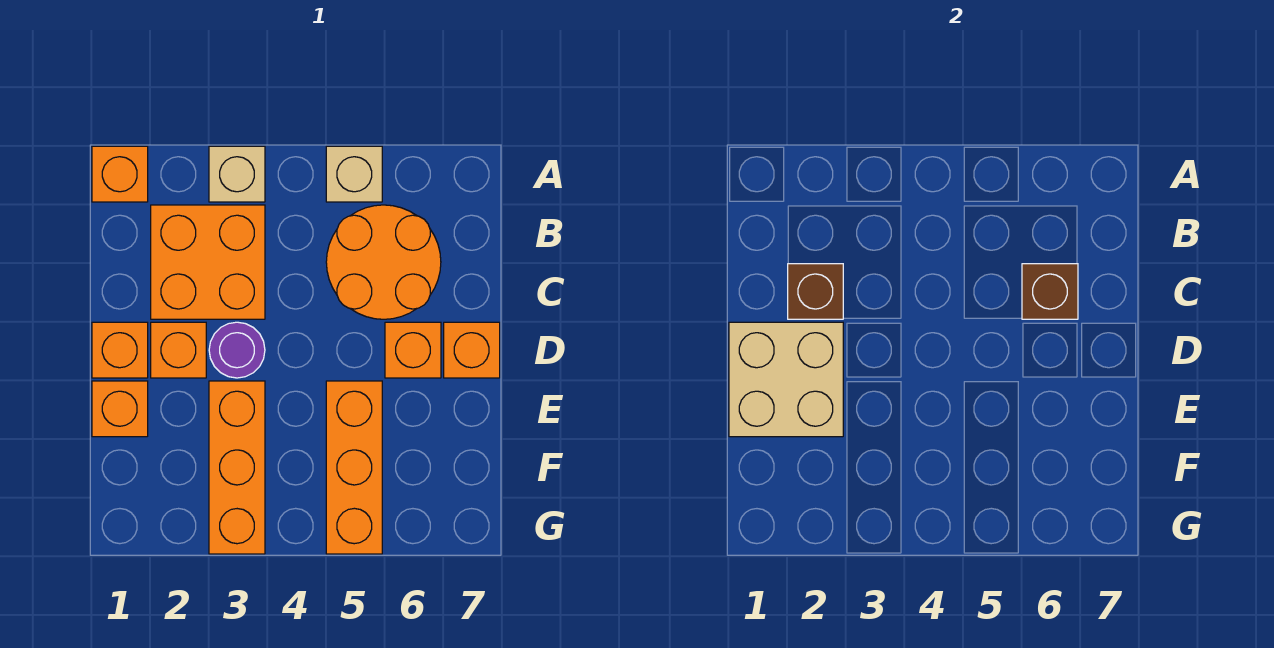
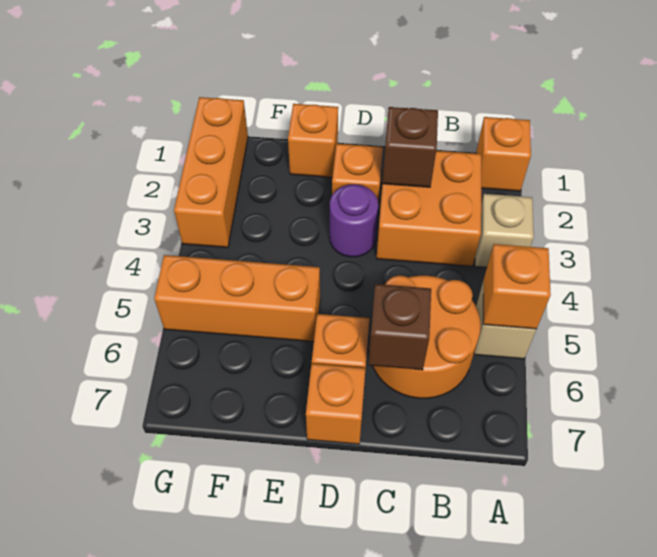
orange 1x1 brick [92,322,148,378] -> orange 1x1 brick moved to [483,244,551,329]
tan 2x2 brick [729,322,843,437] -> none
orange 1x3 brick [209,381,265,554] -> orange 1x3 brick turned to [174,97,248,248]

